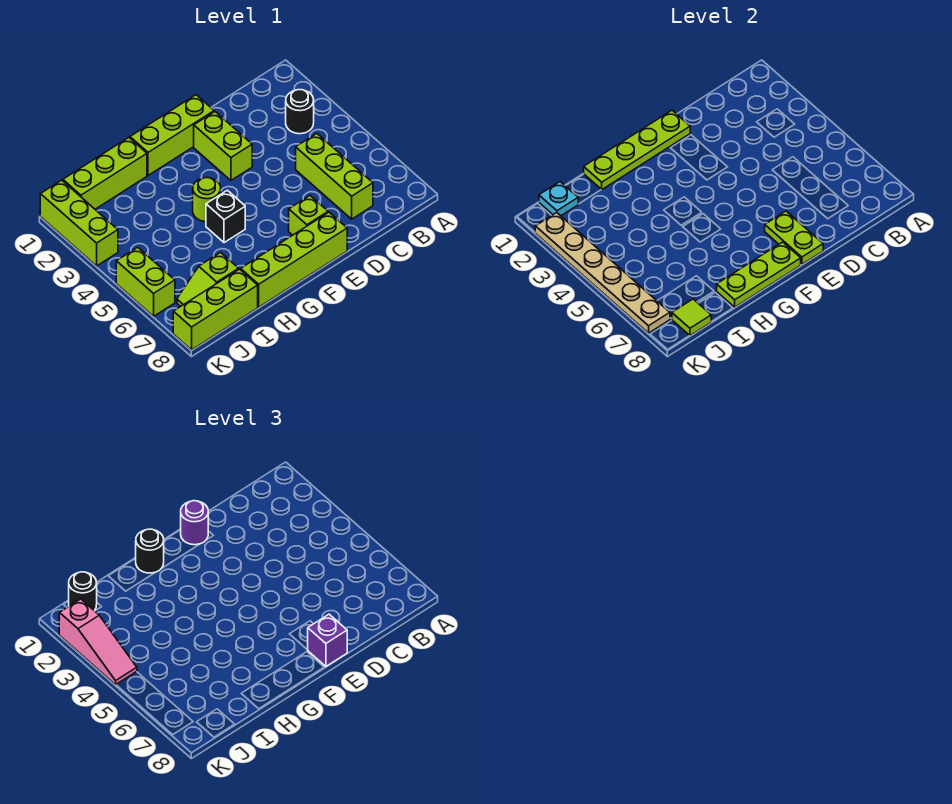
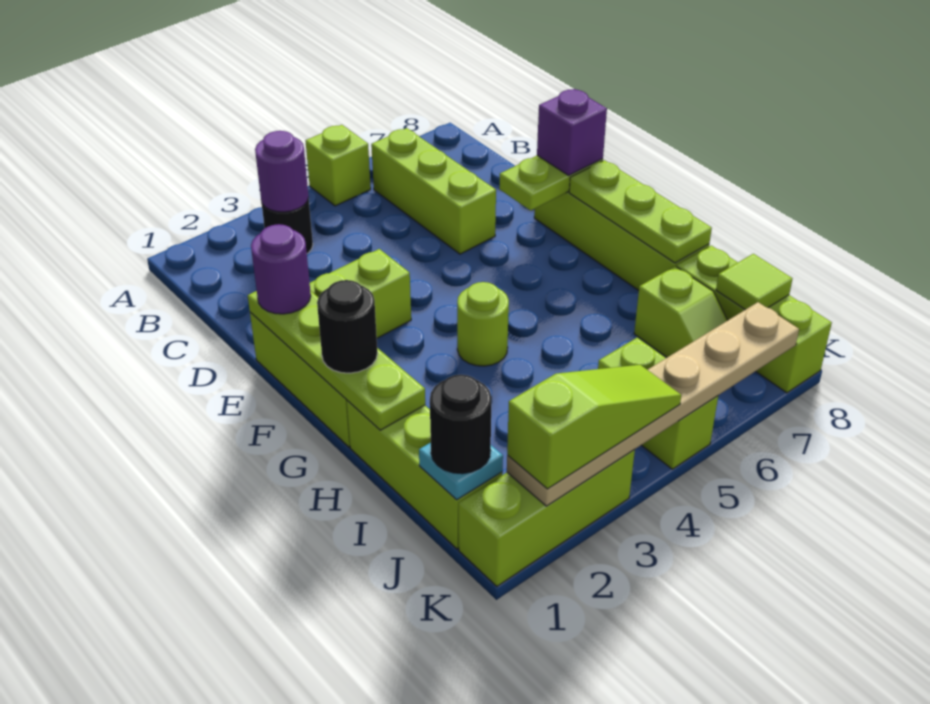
none -> purple 1x1 round brick [255,131,309,212]
lime 1x3 brick [296,133,373,219] -> lime 1x3 brick turned to [371,128,496,254]
lime 1x1 brick [289,196,328,235] -> lime 1x1 brick moved to [306,125,371,206]
black 1x1 brick [206,190,245,243] -> none
pink 1x3 slope [59,599,137,685] -> lime 1x3 slope [507,365,681,489]
lime 1x2 brick [116,247,175,316] -> lime 1x2 brick turned to [598,337,718,469]

